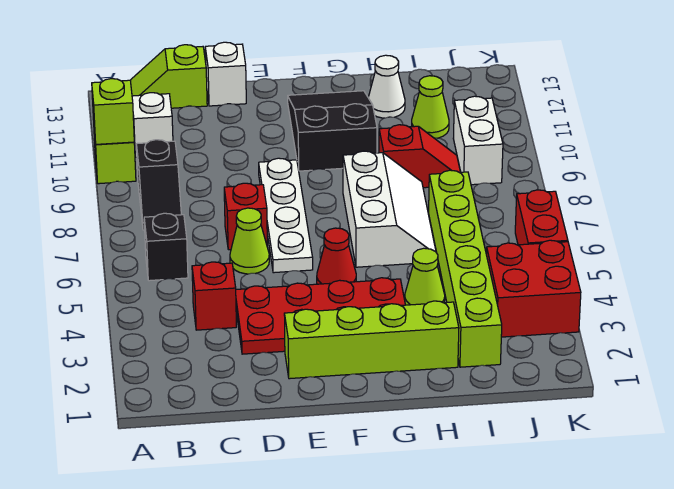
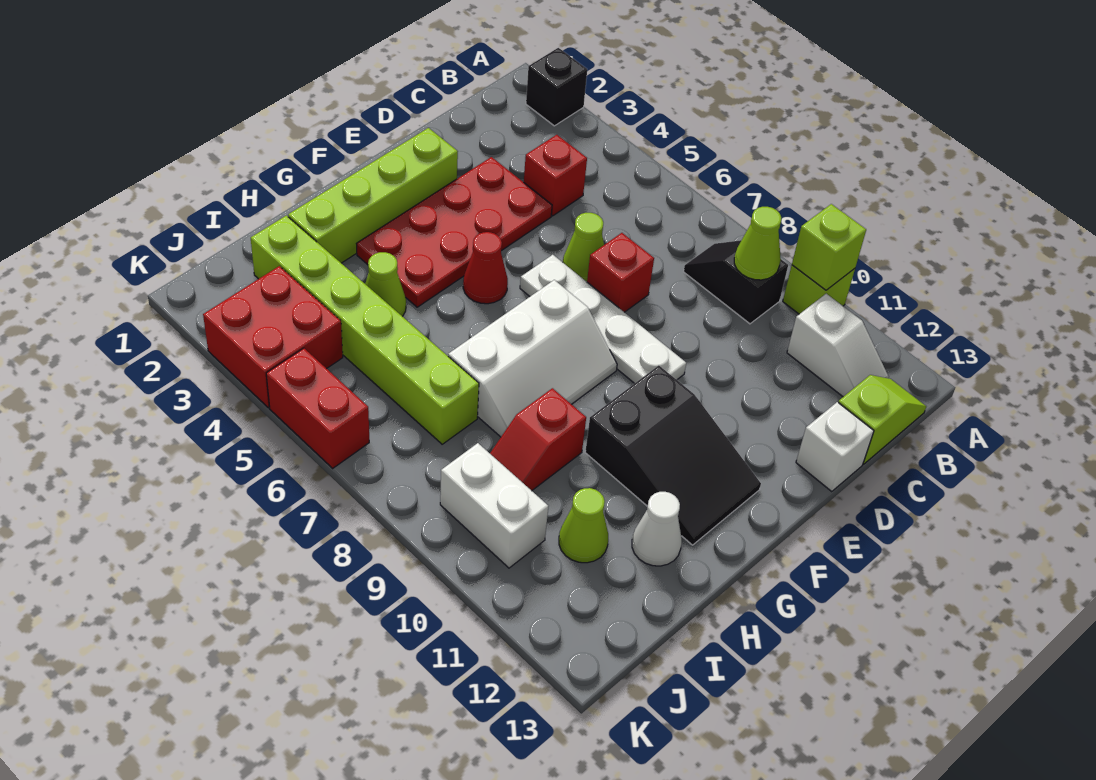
black 1x1 brick [144,213,188,281] -> black 1x1 brick moved to [526,48,587,126]
none -> lime 1x1 cone [734,207,781,280]
white 2x3 slope [343,151,436,267] -> white 2x3 slope turned to [448,280,617,437]

